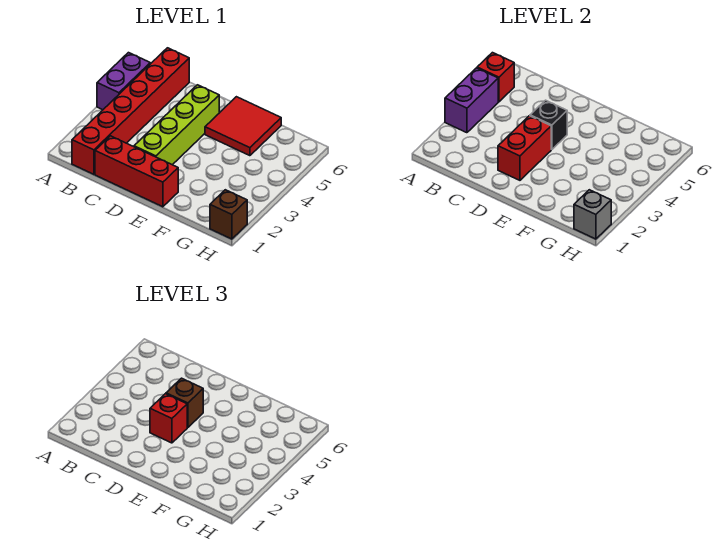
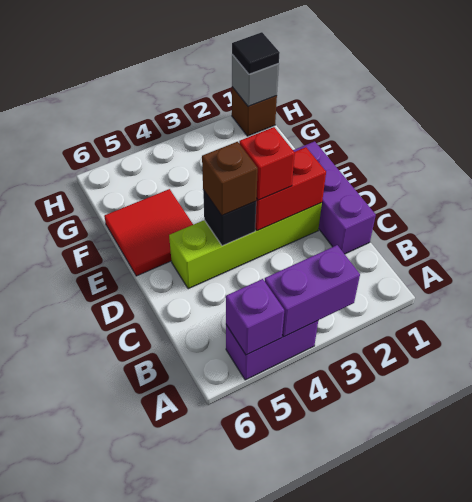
red 1x1 brick [477,53,514,102] -> purple 1x1 brick [226,279,284,355]
red 1x6 brick [72,48,189,174] -> none
red 1x3 brick [95,136,178,207] -> purple 1x3 brick [293,141,376,254]
none -> black 1x1 tile [232,32,280,74]

